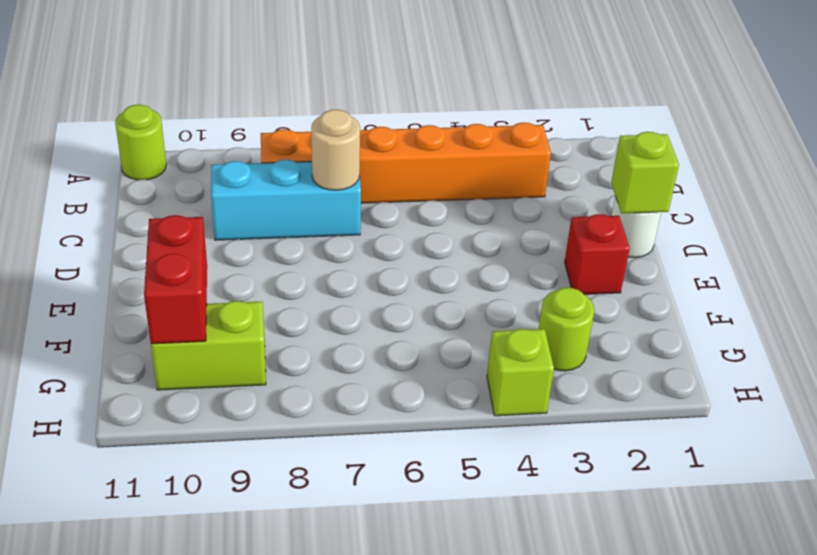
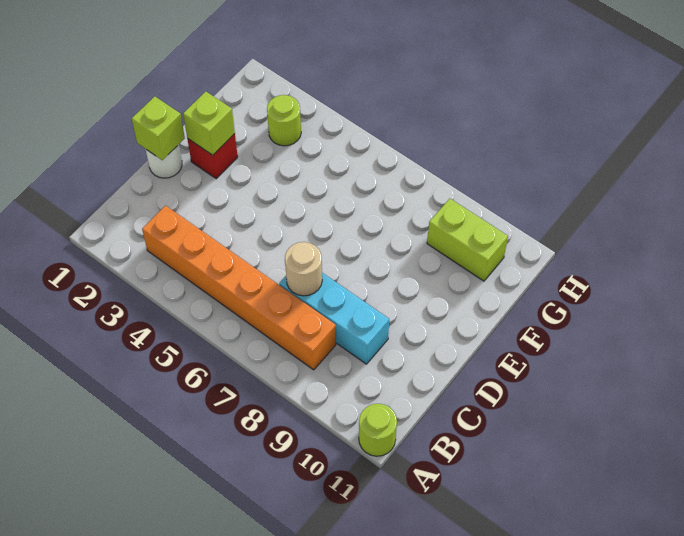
red 1x2 brick [144,215,207,344] -> none
lime 1x1 brick [487,329,554,416] -> lime 1x1 brick moved to [183,92,235,155]

